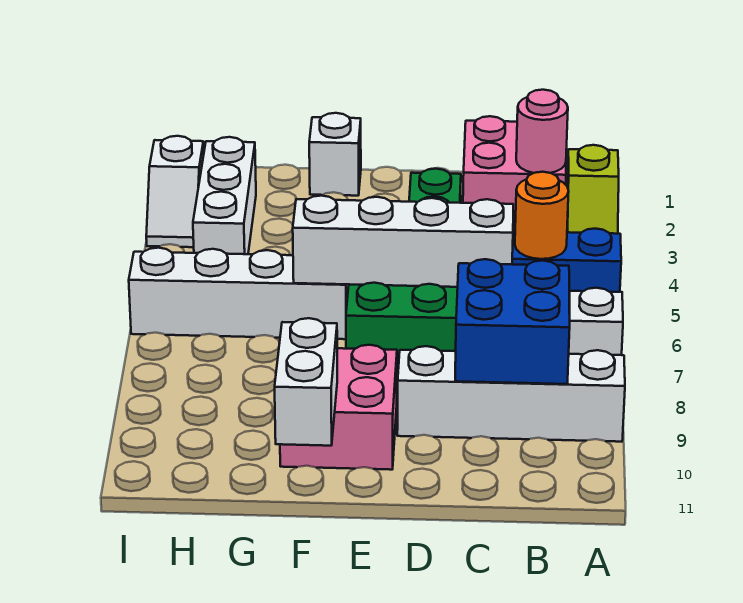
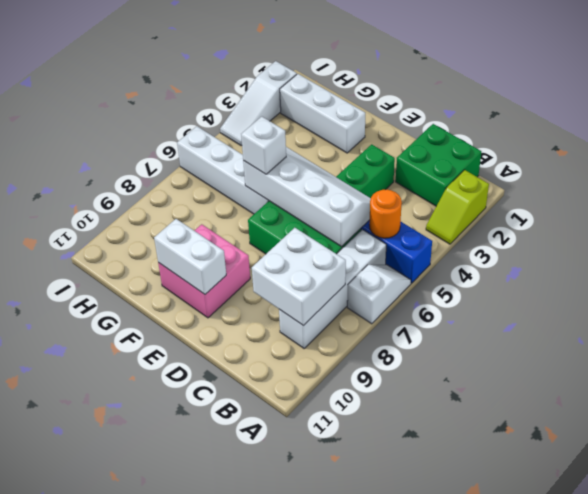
white 1x4 brick [397,346,625,442] -> white 1x4 brick turned to [279,229,386,348]
pink 2x2 brick [463,116,566,227] -> green 2x2 brick [396,124,481,206]
pink 1x1 round brick [516,90,568,173] -> none
blue 2x2 brick [455,259,570,384] -> white 2x2 brick [252,228,346,326]
white 1x1 brick [309,113,361,196] -> white 1x1 brick moved to [241,117,286,174]
white 1x2 brick [275,318,337,446] -> white 1x2 brick turned to [154,219,226,294]
white 1x3 brick [193,137,256,254] -> white 1x3 brick turned to [280,74,365,153]
white 1x2 slope [146,136,204,247] -> white 1x3 slope [220,61,297,145]

